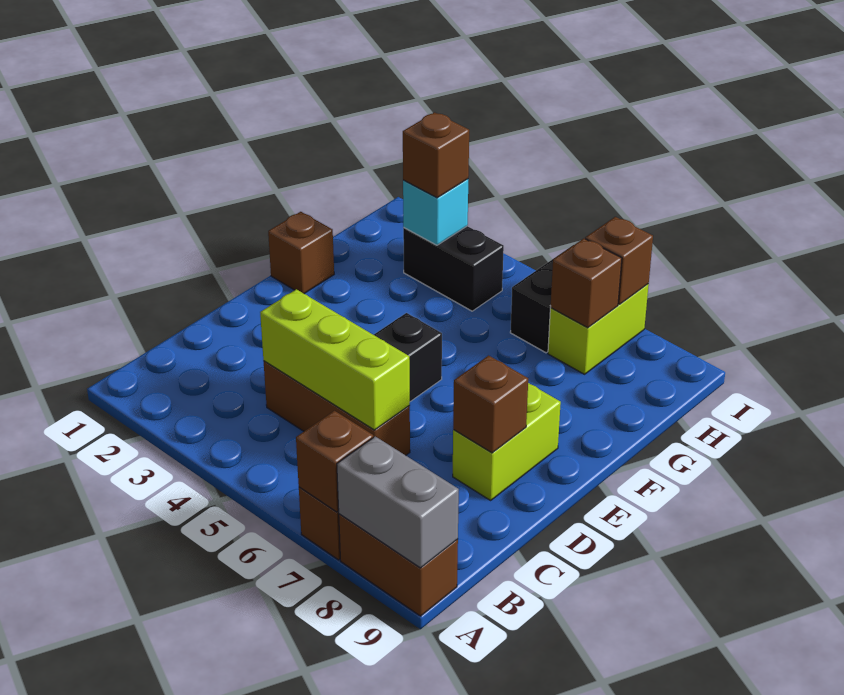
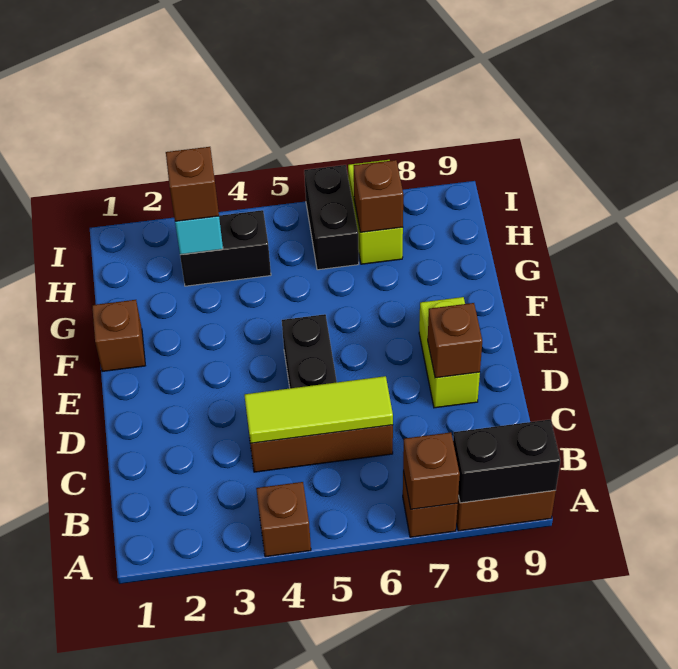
grey 1x2 brick [337,436,459,568] -> black 1x2 brick [453,419,560,503]
lime 1x3 brick [260,289,410,430] -> lime 1x3 tile [244,376,393,443]
brown 1x1 brick [585,217,653,304] -> brown 1x1 brick moved to [256,482,311,557]

